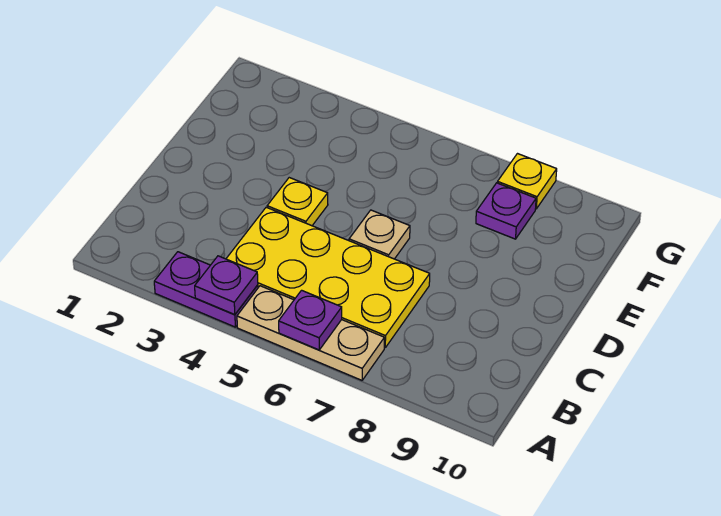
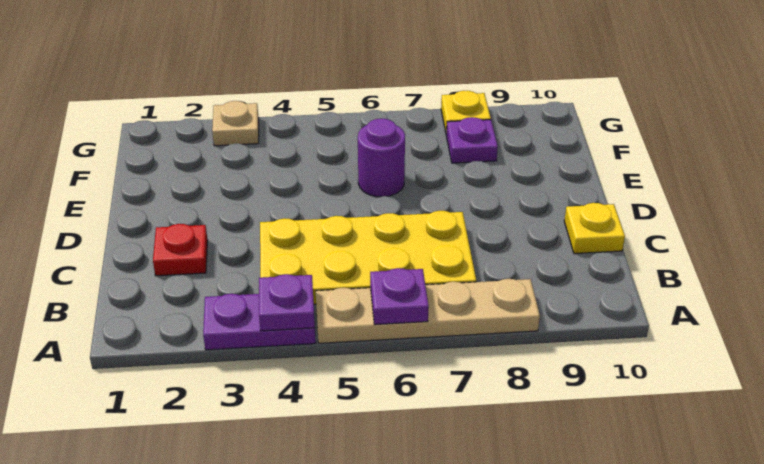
tan 1x3 plate [237,286,384,380] -> tan 1x4 plate [316,279,540,343]
none -> red 1x1 plate [153,224,208,276]
yellow 1x1 plate [267,178,328,226] -> yellow 1x1 plate moved to [564,203,625,254]
tan 1x1 plate [349,210,410,259] -> tan 1x1 plate moved to [212,101,259,146]
none -> purple 1x1 round brick [358,119,405,197]

